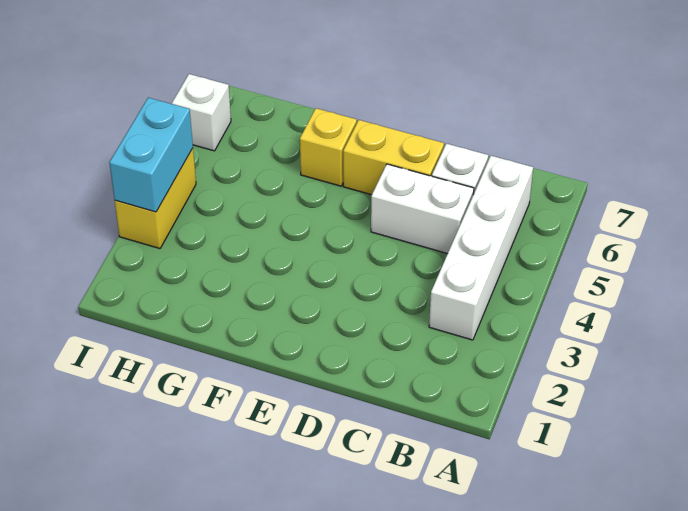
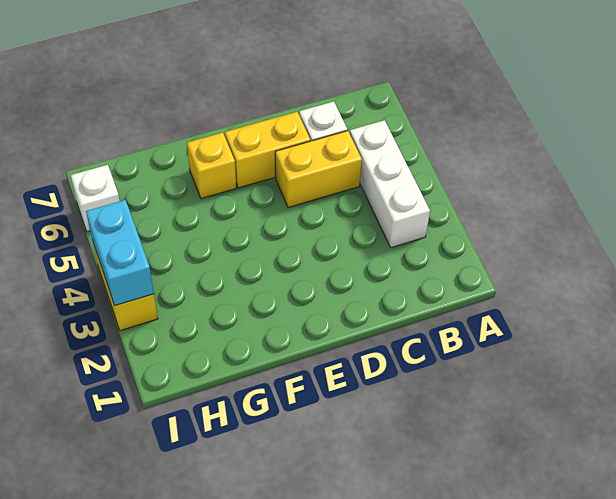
white 1x4 brick [429,156,533,340] -> white 1x3 brick [350,120,430,248]
white 1x2 brick [371,164,474,254] -> yellow 1x2 brick [275,131,362,208]

